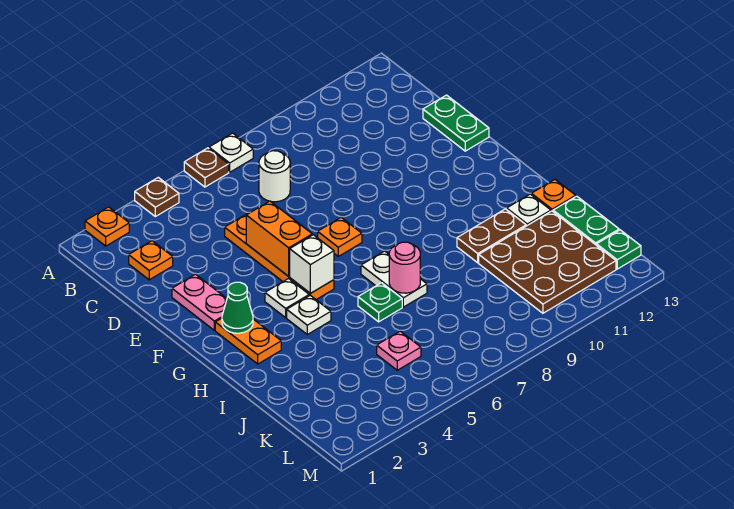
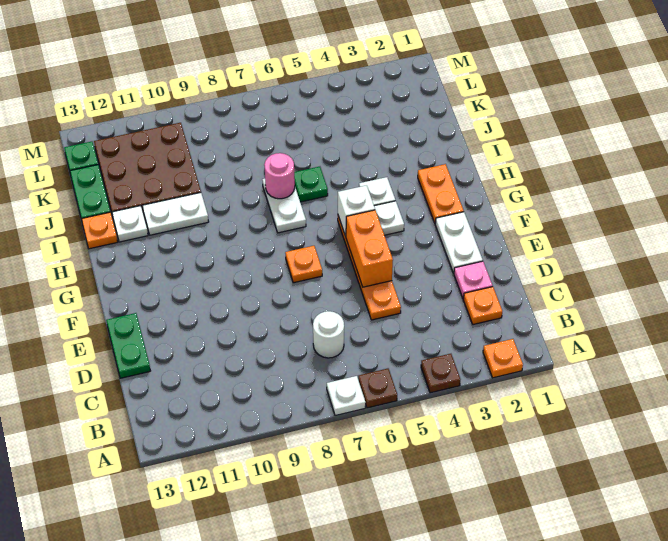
pink 1x2 plate [172,274,227,330] -> white 1x2 plate [435,212,483,273]
green 1x1 cone [222,282,253,333] -> none
brown 1x2 plate [457,209,526,263] -> white 1x2 plate [142,193,209,235]
pink 1x1 plate [377,331,421,370] -> pink 1x1 plate moved to [454,261,492,299]

